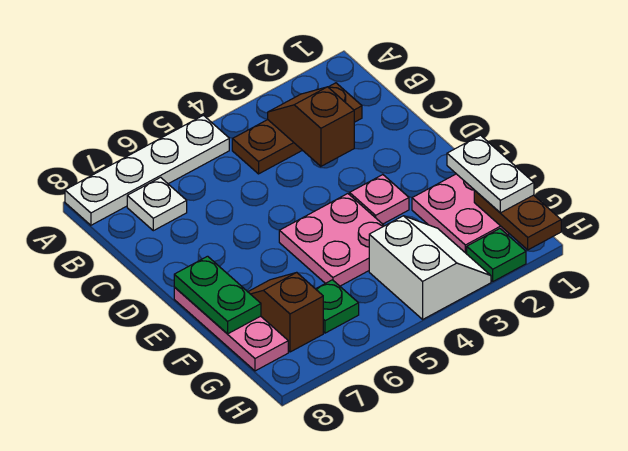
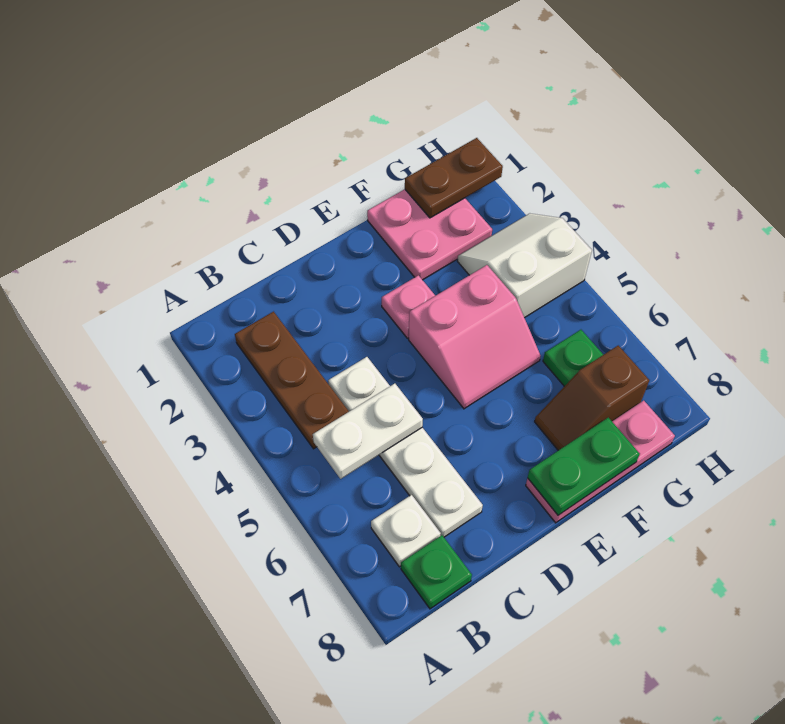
white 1x4 plate [65,115,229,225] -> white 1x4 plate moved to [328,357,483,537]
brown 1x2 slope [268,87,354,166] -> none
pink 2x2 plate [279,194,384,286] -> pink 2x2 slope [409,265,541,409]
white 1x2 plate [447,135,534,213] -> white 1x2 plate moved to [313,384,423,479]
green 1x1 plate [467,229,526,281] -> green 1x1 plate moved to [401,535,472,609]

